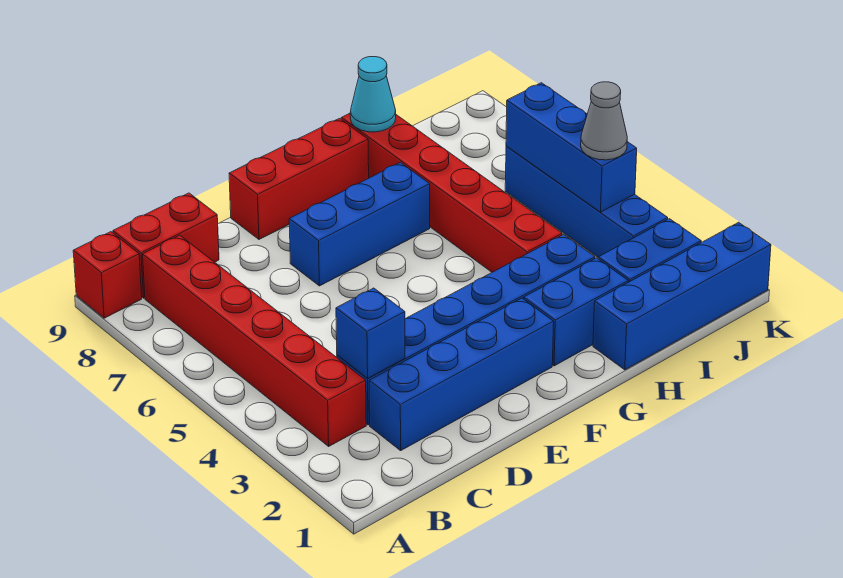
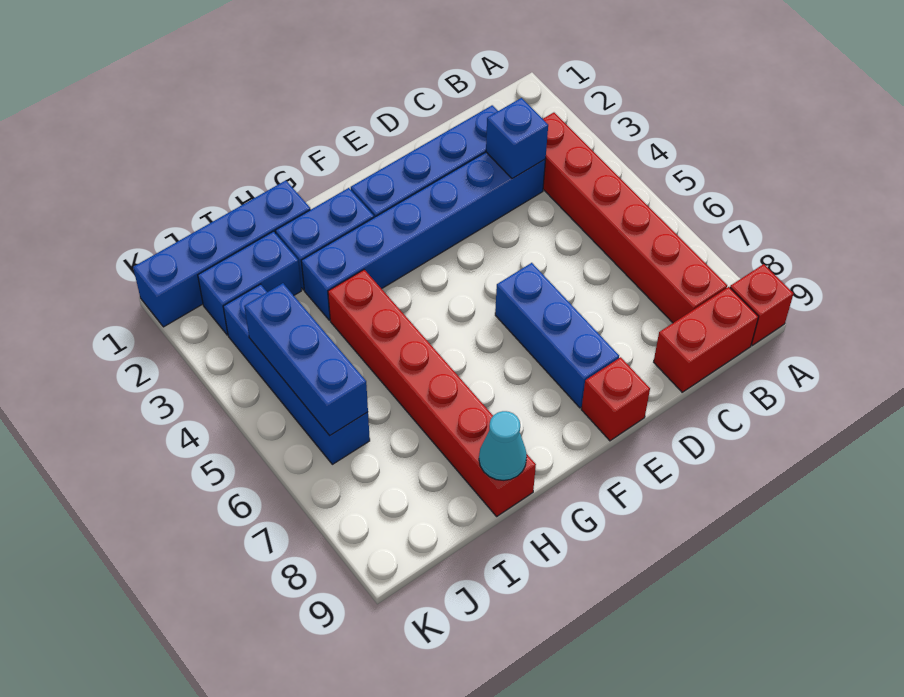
blue 1x3 brick [289,162,430,286] -> blue 1x3 brick turned to [495,263,619,408]
red 1x3 brick [229,119,369,239] -> red 1x1 brick [581,357,650,441]
grey 1x1 cone [581,82,627,160] -> none

